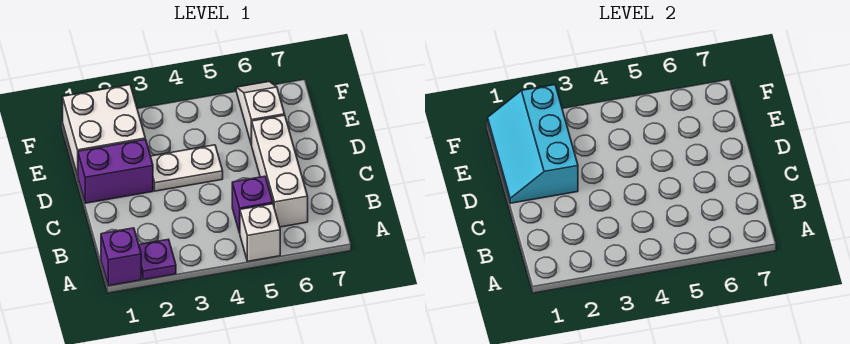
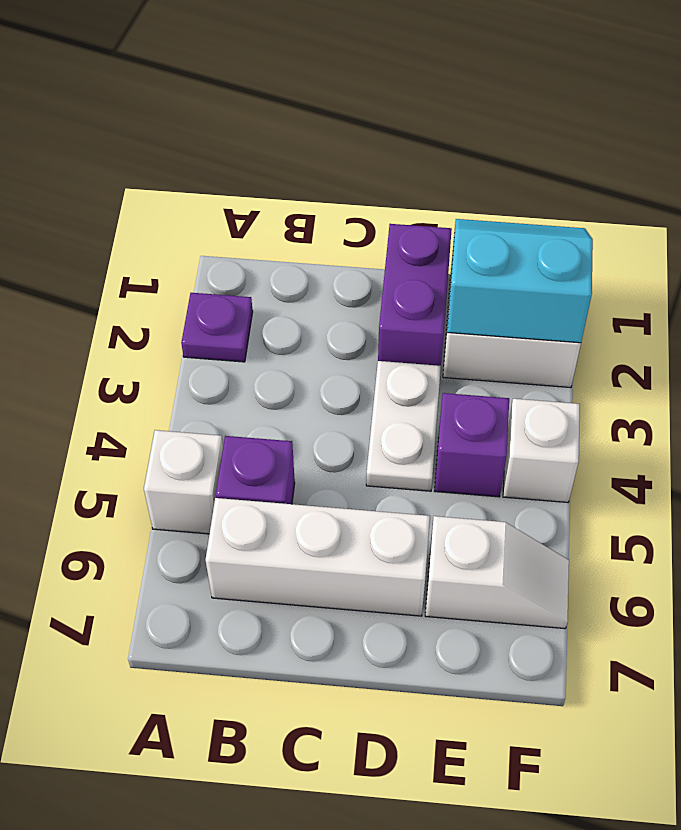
purple 1x1 brick [101,228,141,286] -> purple 1x1 brick moved to [435,393,509,497]
cyan 2x3 slope [488,85,578,203] -> cyan 2x2 slope [447,219,593,343]
none -> white 1x1 brick [503,399,580,502]

